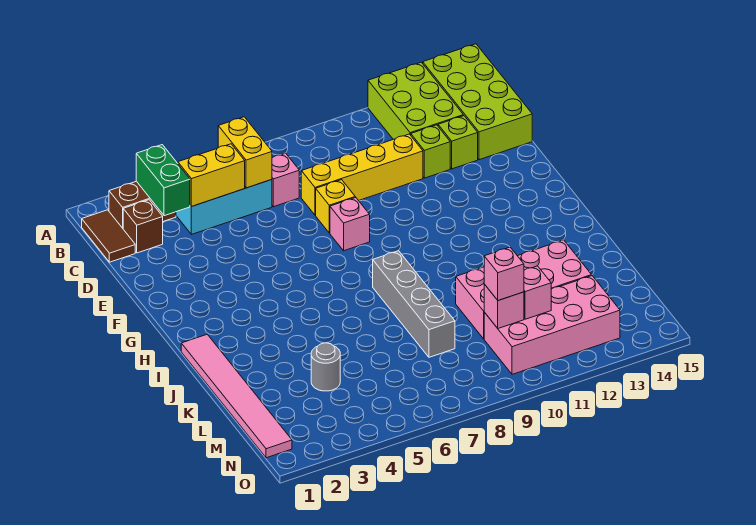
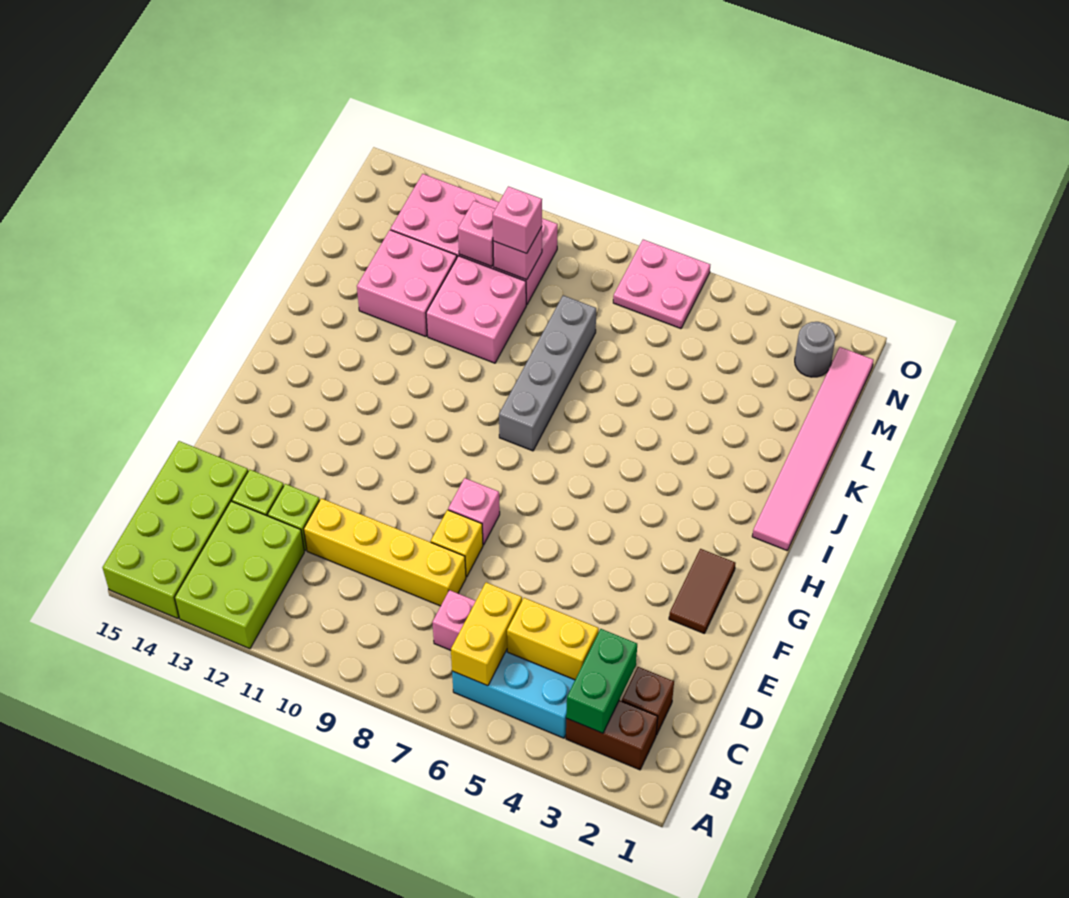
brown 1x2 tile [82,210,135,262] -> brown 1x2 tile moved to [669,549,735,633]
grey 1x1 round brick [311,343,340,391] -> grey 1x1 round brick moved to [795,322,835,377]
none -> pink 2x2 plate [613,240,710,329]

